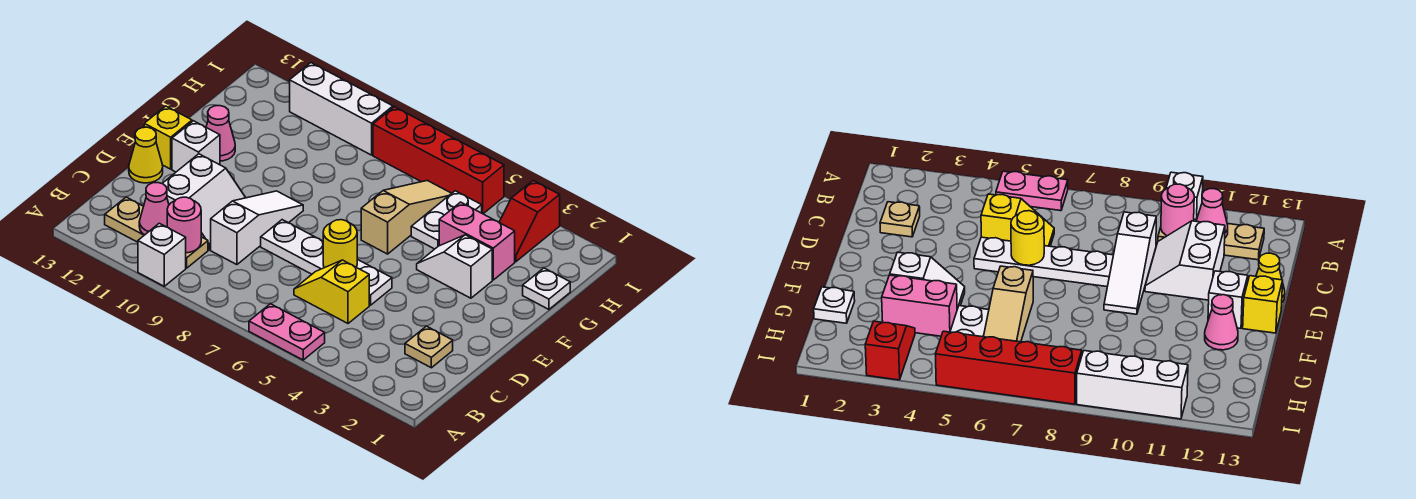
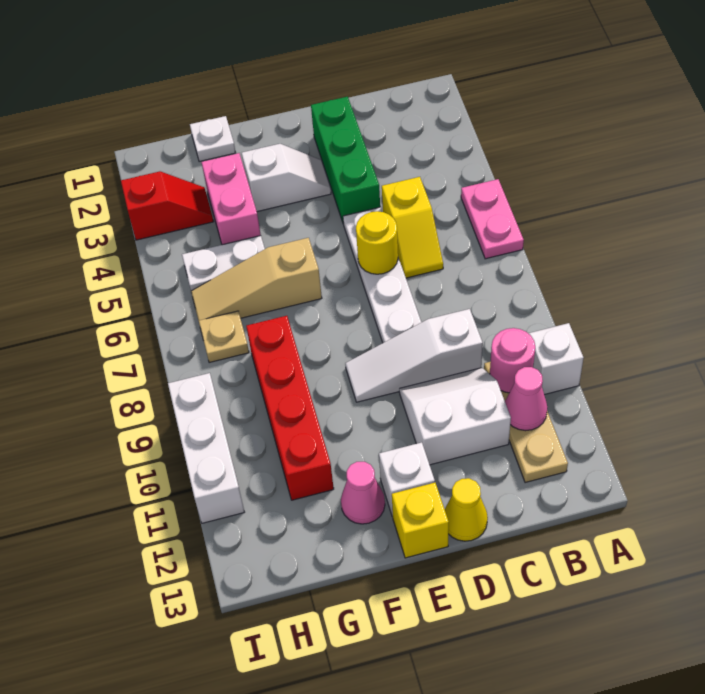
tan 1x1 plate [405,326,453,368] -> tan 1x1 plate moved to [199,311,249,363]
none -> green 1x3 brick [311,97,380,224]
white 1x2 slope [417,235,492,298] -> white 1x2 slope turned to [242,144,331,212]
red 1x4 brick [373,107,504,214] -> red 1x4 brick moved to [246,316,334,500]

